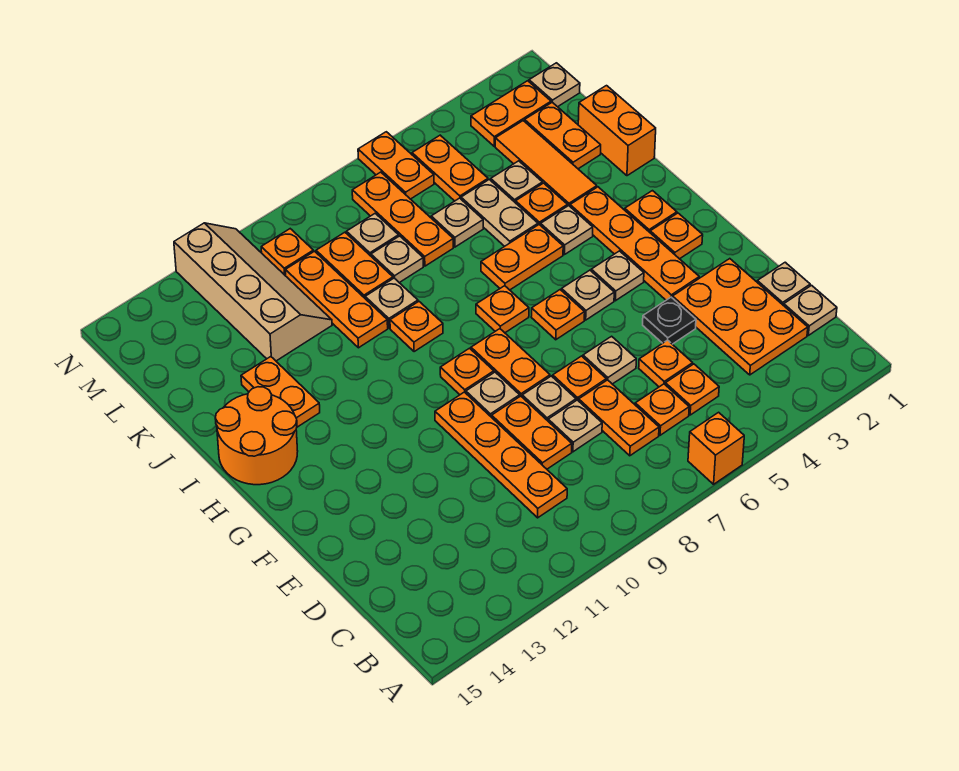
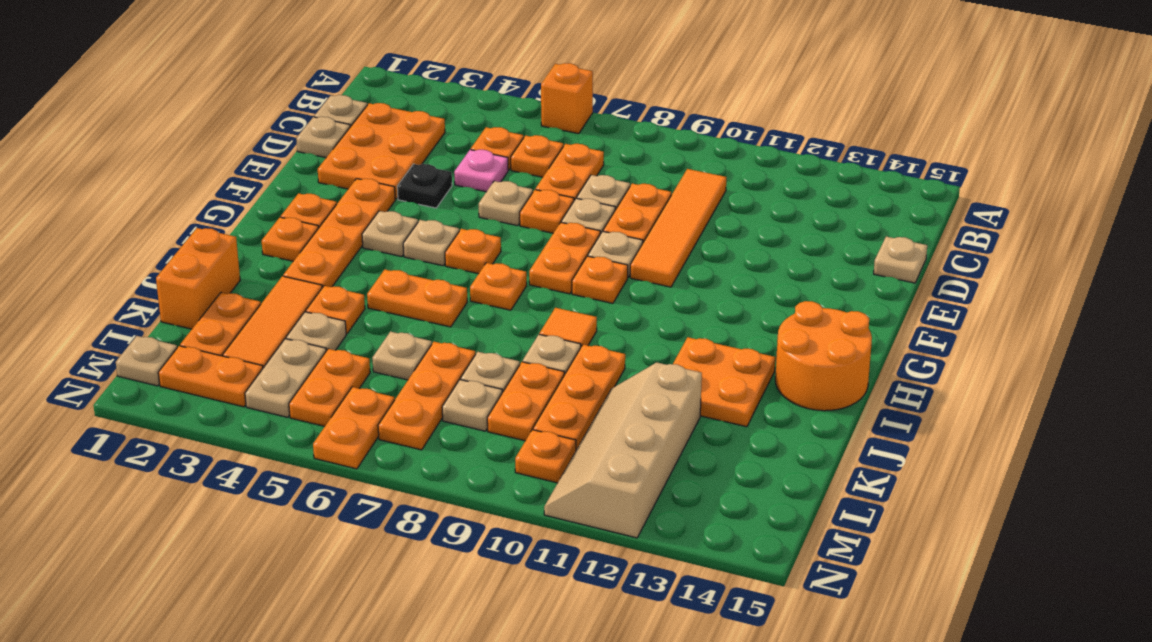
orange 1x4 plate [435,392,567,518] -> orange 1x4 tile [630,169,726,287]
orange 1x1 plate [639,340,693,387] -> pink 1x1 plate [454,150,508,192]
tan 1x1 plate [541,206,593,255] -> tan 1x1 plate moved to [874,237,927,283]
orange 1x1 plate [390,302,443,352] -> orange 1x1 tile [539,308,597,346]
orange 1x2 plate [241,357,320,427] -> orange 2x2 plate [673,337,775,427]
tan 1x2 plate [461,180,538,246] -> tan 1x2 plate moved to [245,339,326,417]

